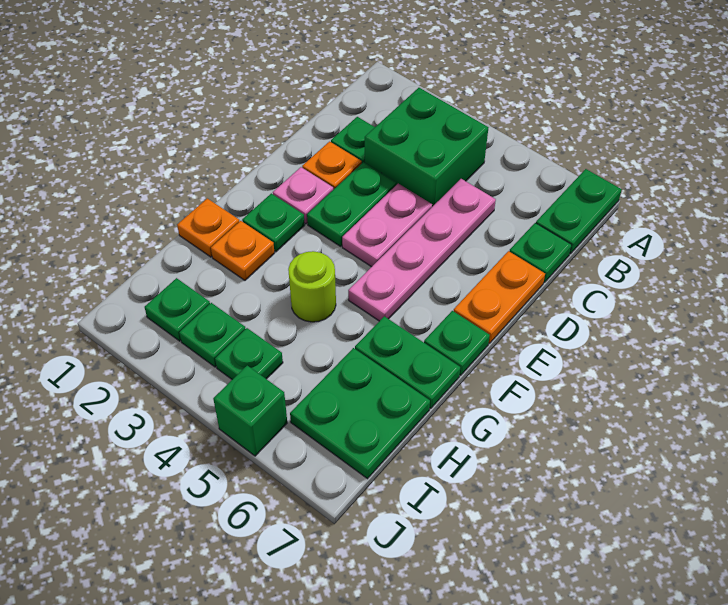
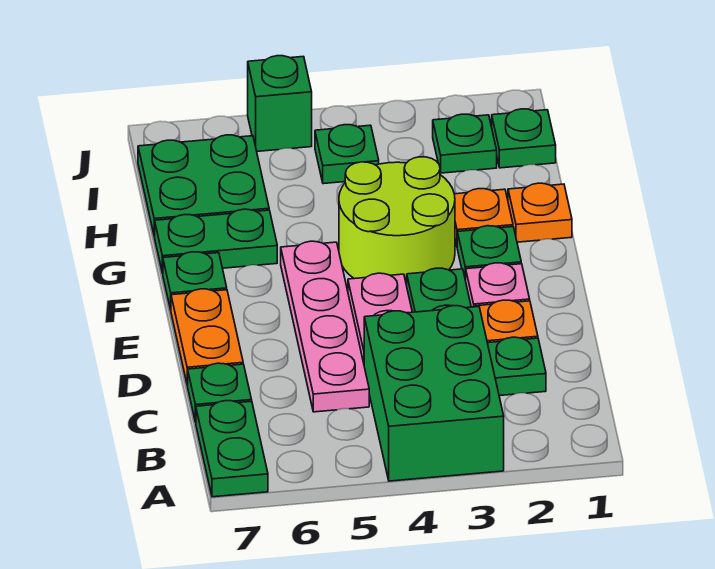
green 2x2 brick [365,88,488,207] -> green 2x3 brick [364,306,504,481]
lime 1x1 round brick [288,251,336,322] -> lime 2x2 round brick [339,157,455,285]
green 1x1 plate [179,303,245,367] -> green 1x1 plate moved to [492,109,556,168]

